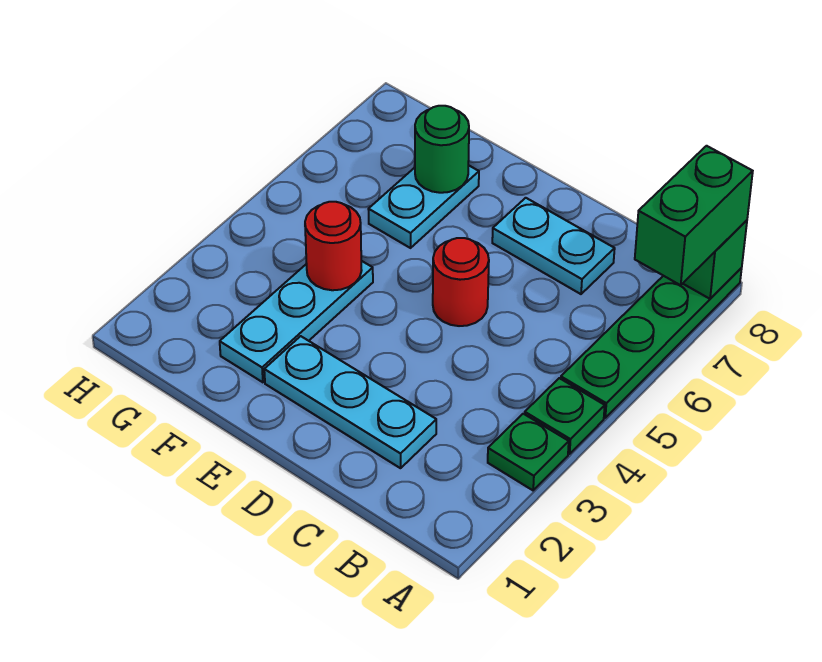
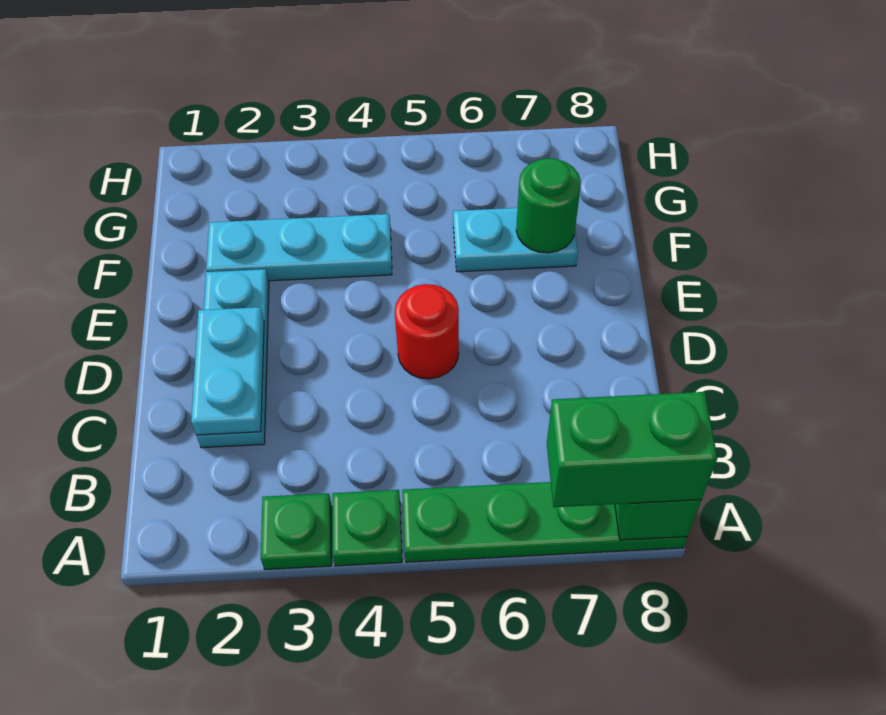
cyan 1x2 plate [492,198,615,294] -> cyan 1x2 plate moved to [191,307,264,435]
red 1x1 round brick [305,202,362,290] -> none

